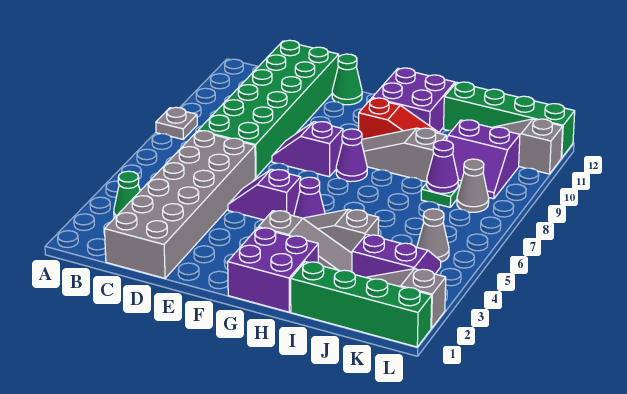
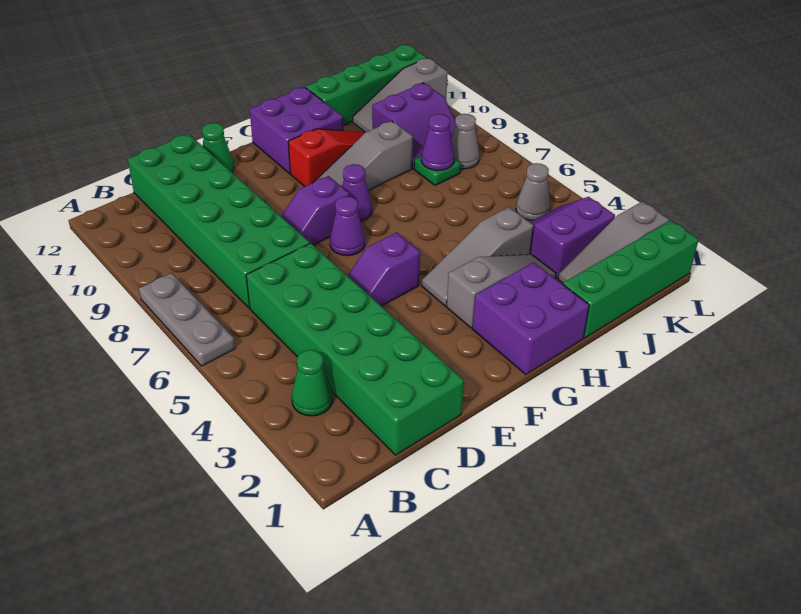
grey 1x1 plate [156,107,197,139] -> grey 1x3 plate [139,273,235,366]
grey 2x6 brick [105,131,255,278] -> green 2x6 brick [246,243,464,455]
purple 1x1 cone [294,177,325,218] -> purple 1x1 cone moved to [330,196,365,256]

